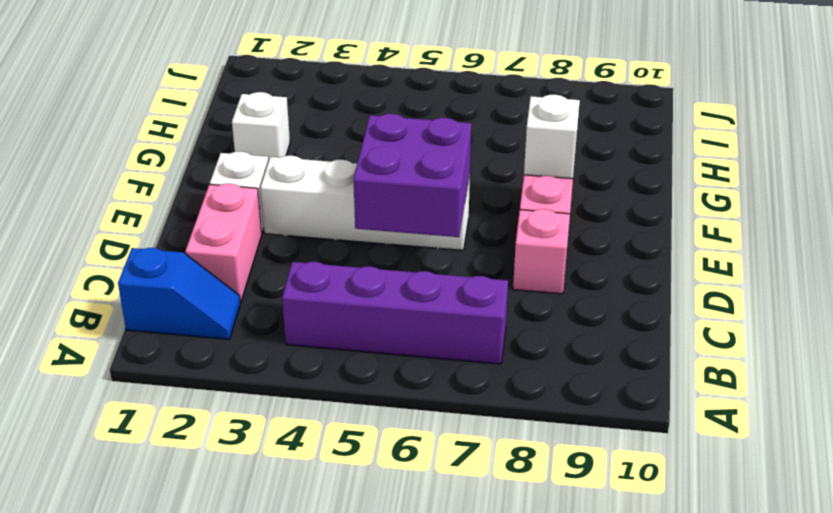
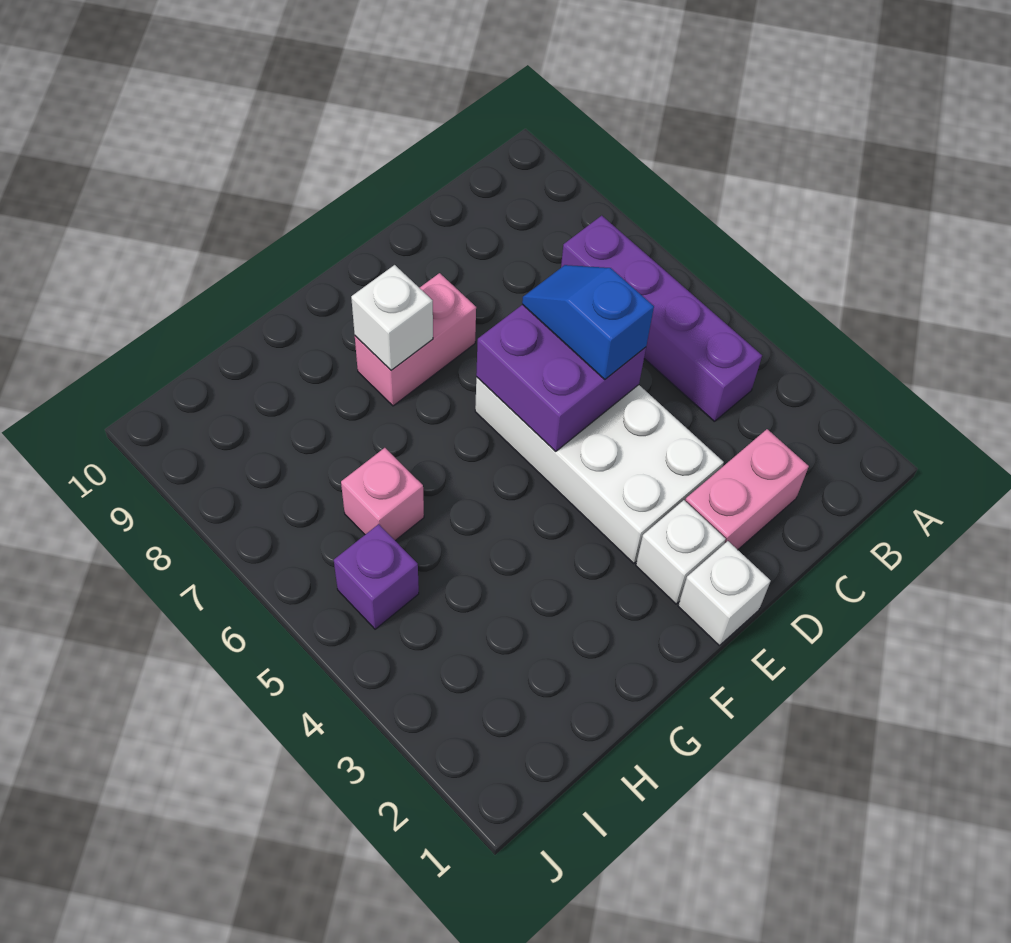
blue 1x2 slope [118,248,240,339] -> blue 1x2 slope moved to [522,265,654,380]
pink 1x1 brick [513,209,570,294] -> pink 1x1 brick moved to [341,448,424,541]
white 1x4 brick [261,156,470,250] -> white 2x4 brick [475,377,724,564]
white 1x1 brick [232,92,290,162] -> white 1x1 brick moved to [678,541,771,646]
none -> purple 1x1 brick [334,524,419,629]

